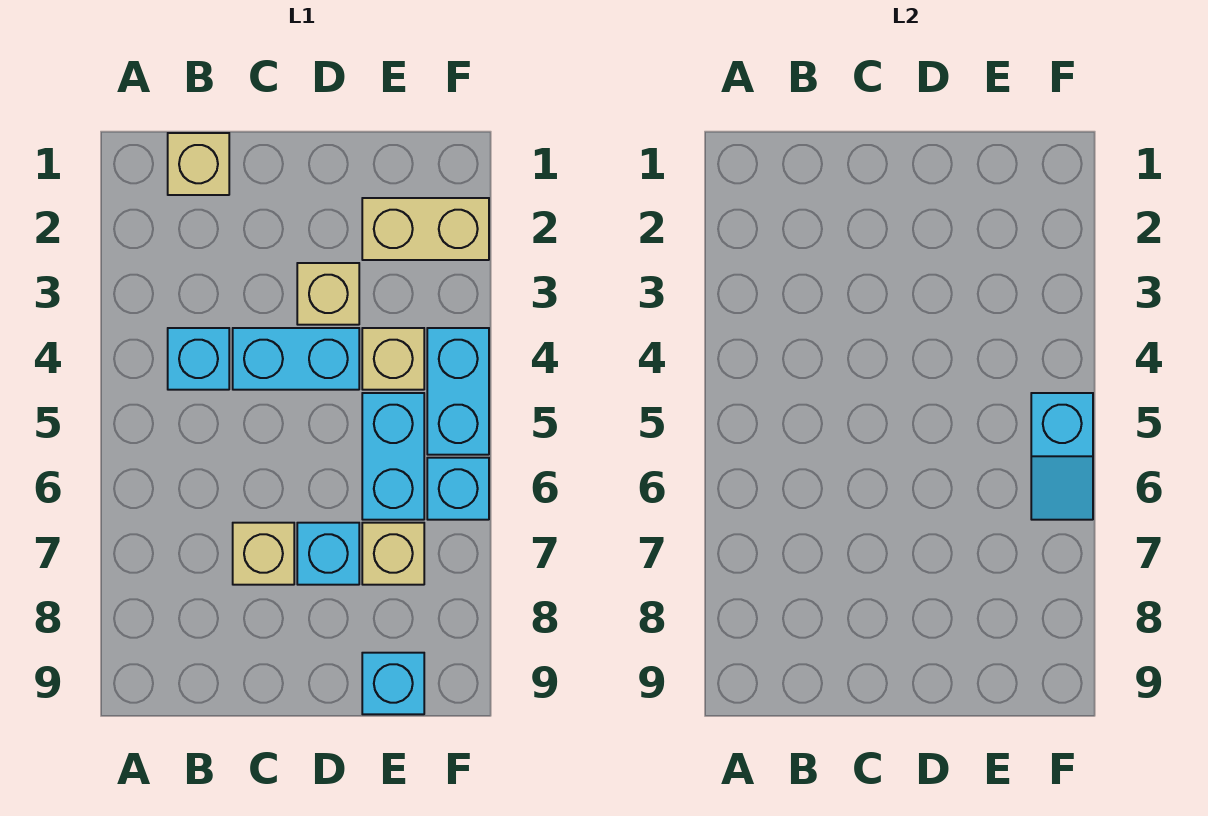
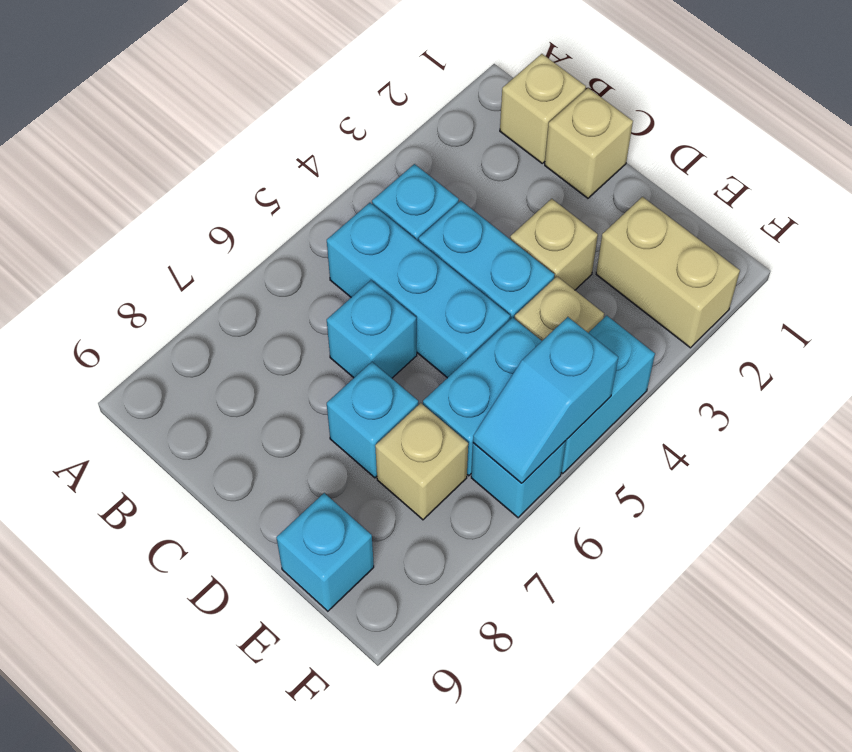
none -> cyan 1x3 brick [327,203,510,378]
none -> cyan 1x1 brick [327,280,417,378]
tan 1x1 brick [233,523,294,585] -> tan 1x1 brick moved to [545,88,633,198]

